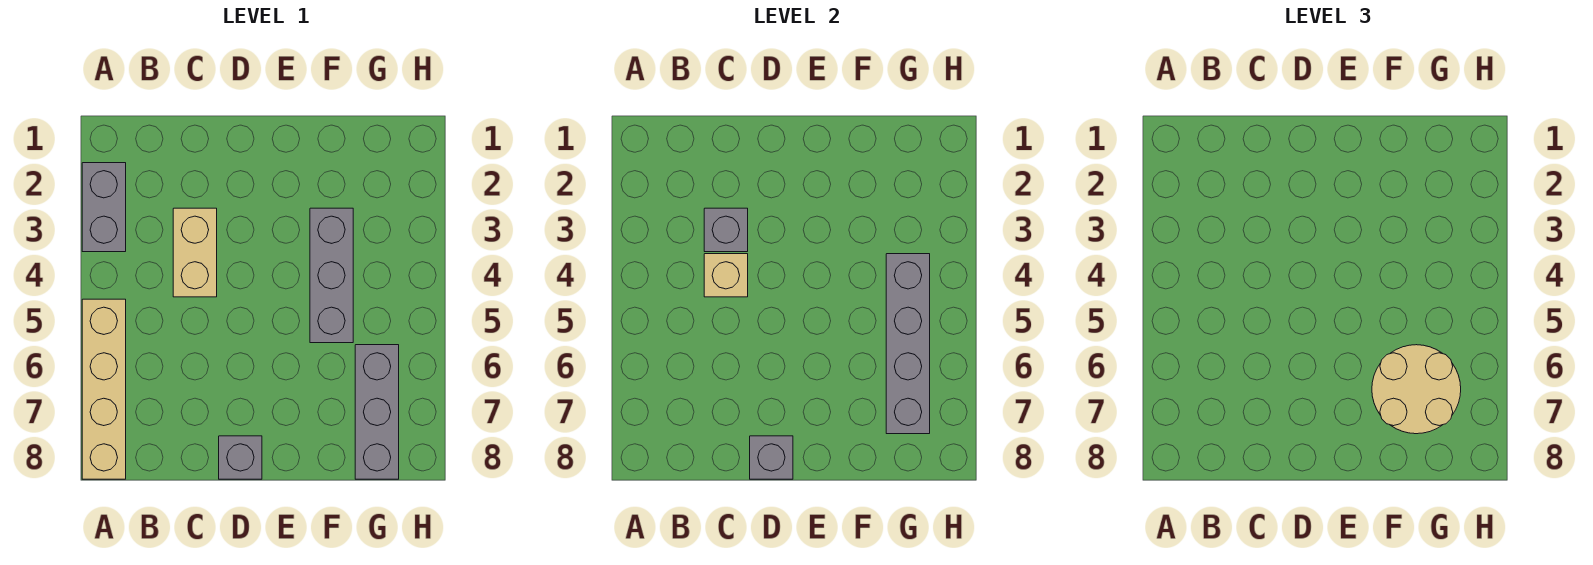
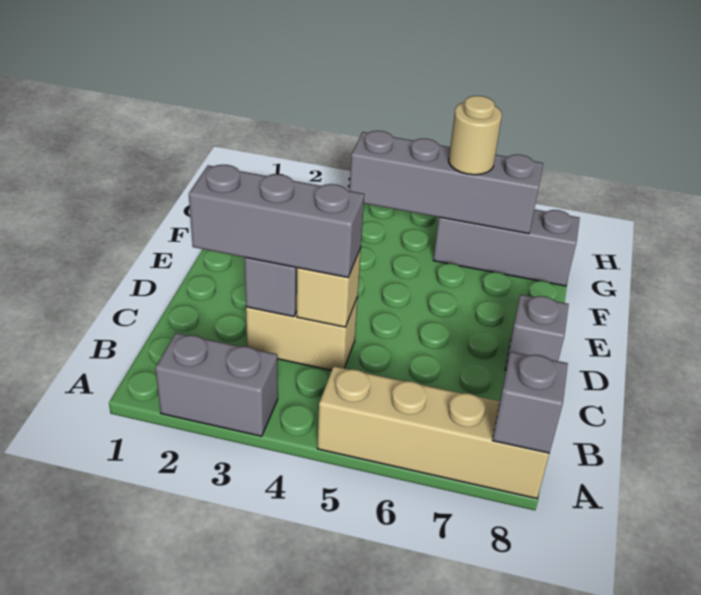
grey 1x1 brick [750,436,793,479] -> grey 1x1 brick moved to [492,352,568,453]
grey 1x3 brick [310,208,353,343] -> grey 1x3 brick moved to [189,165,364,278]
tan 2x2 round brick [1372,345,1461,434] -> tan 1x1 round brick [449,96,502,175]

